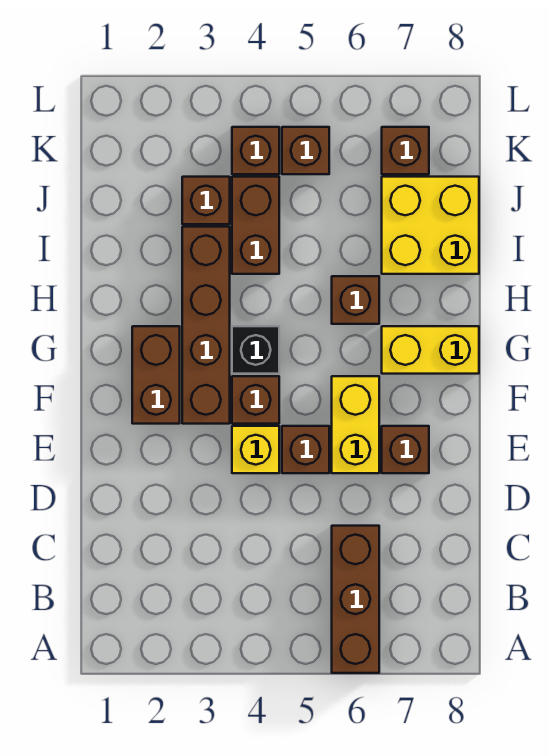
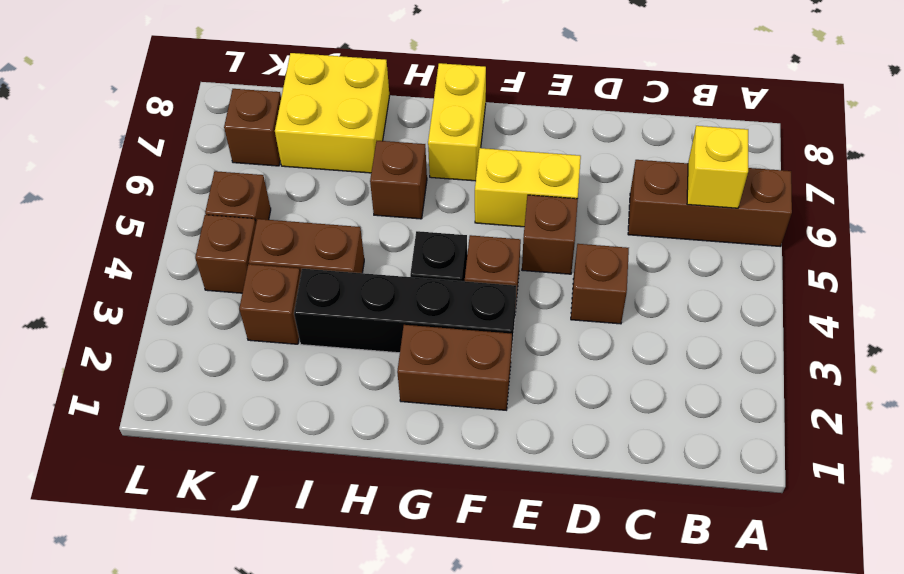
yellow 1x1 brick [232,426,279,473] -> yellow 1x1 brick moved to [687,126,748,208]
brown 1x1 brick [382,426,429,473] -> brown 1x1 brick moved to [571,244,629,324]
brown 1x4 brick [182,227,230,424] -> black 1x4 brick [294,269,516,356]

